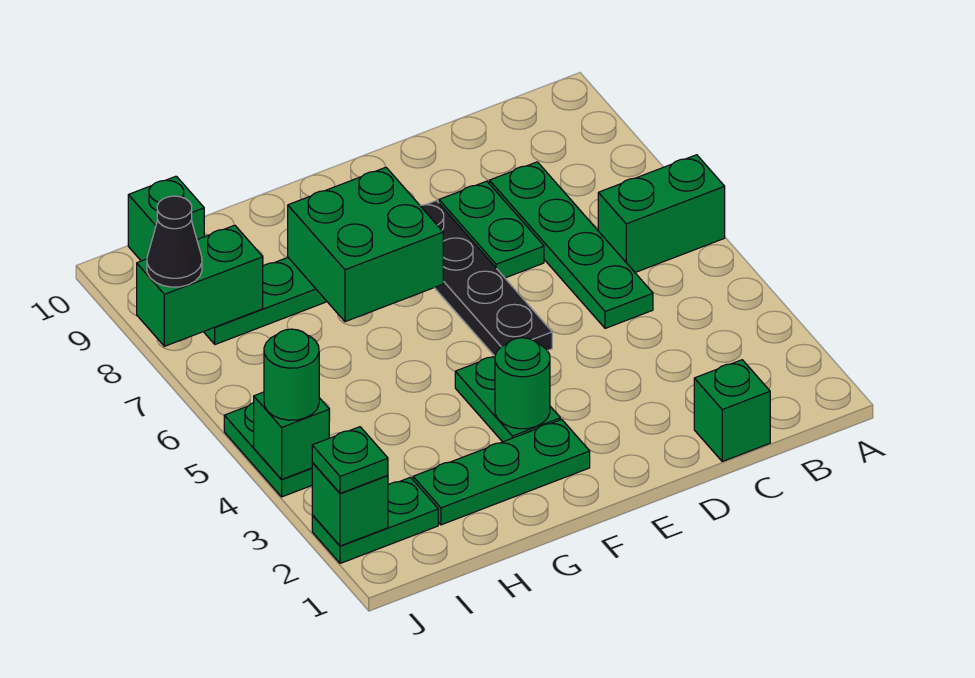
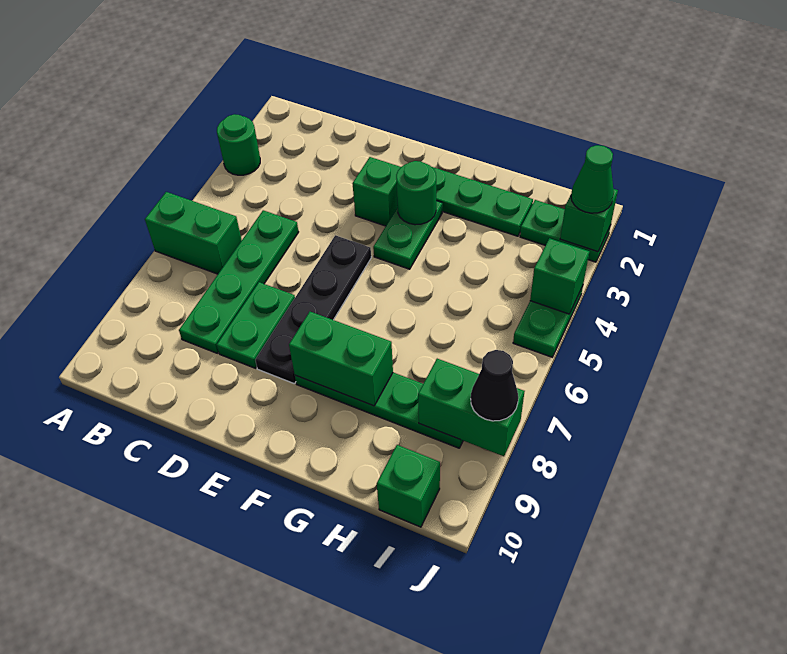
green 1x1 brick [694,360,770,461] -> green 1x1 brick moved to [353,157,401,226]
green 2x2 brick [288,167,443,322] -> green 1x2 brick [289,312,393,406]
green 1x1 plate [312,427,388,493] -> green 1x1 cone [571,145,614,213]
green 1x1 round brick [264,329,319,420] -> green 1x1 round brick moved to [217,114,260,175]

